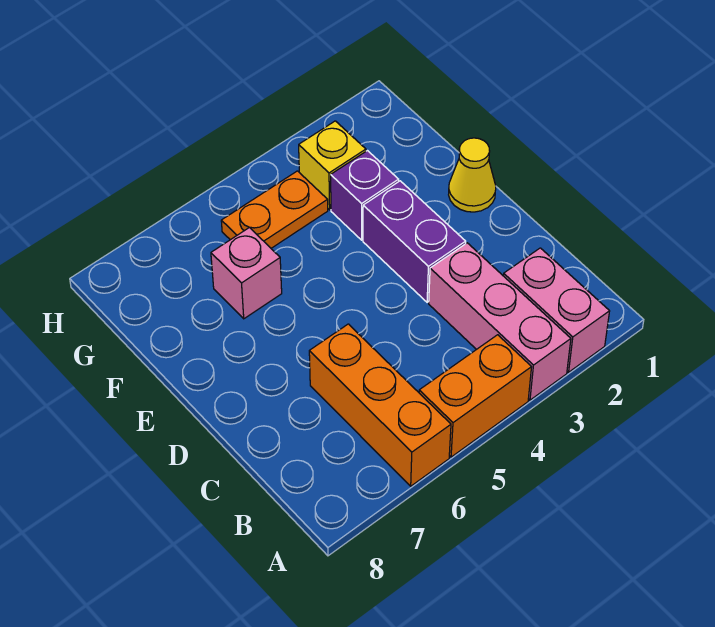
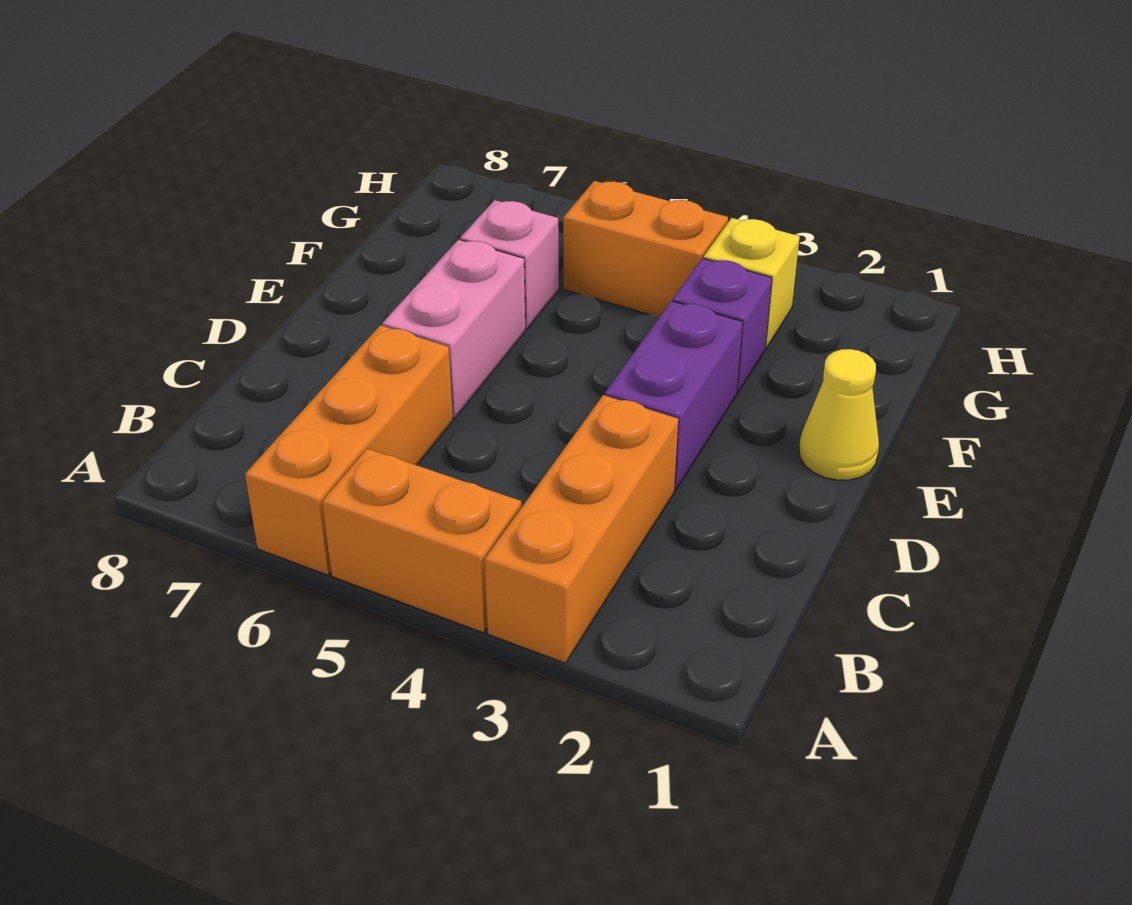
pink 1x2 brick [503,248,610,372] -> pink 1x2 brick moved to [382,239,525,418]
pink 1x3 brick [429,243,571,400] -> orange 1x3 brick [484,395,678,663]
orange 1x2 plate [221,171,328,248] -> orange 1x2 brick [563,181,728,317]

